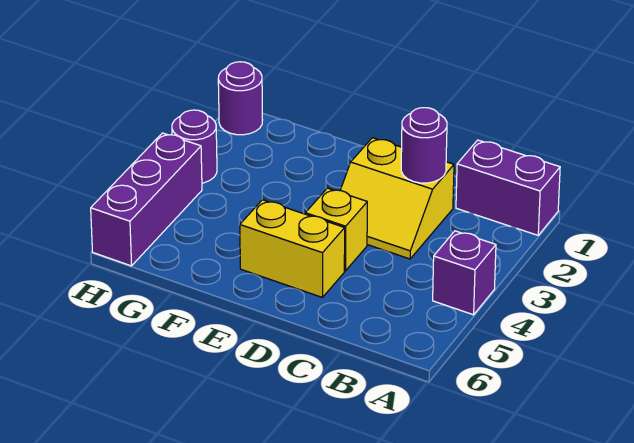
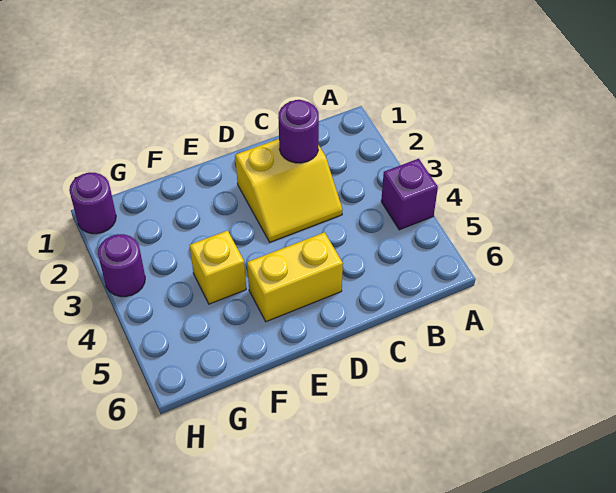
purple 1x2 brick [456,140,560,235] -> none
yellow 1x1 brick [305,188,367,271] -> yellow 1x1 brick moved to [190,231,246,304]
purple 1x3 brick [91,133,202,266] -> none

